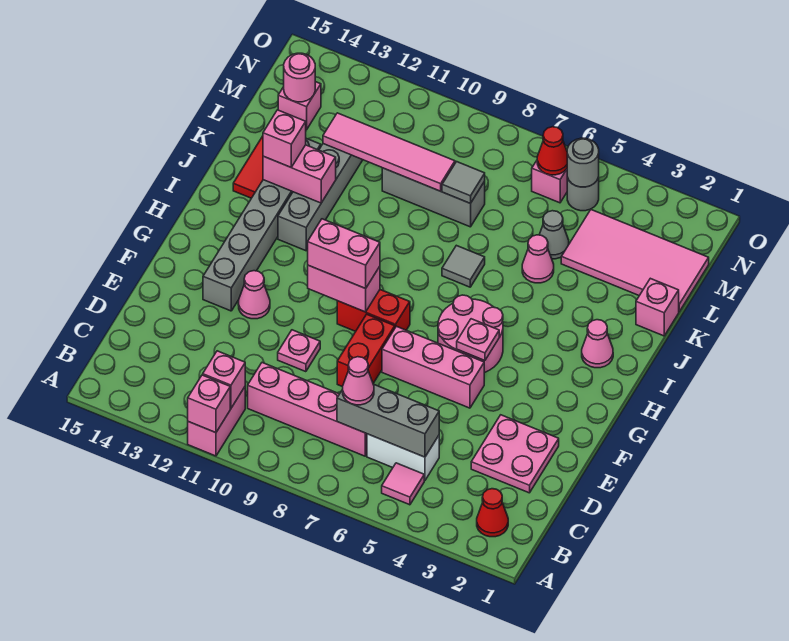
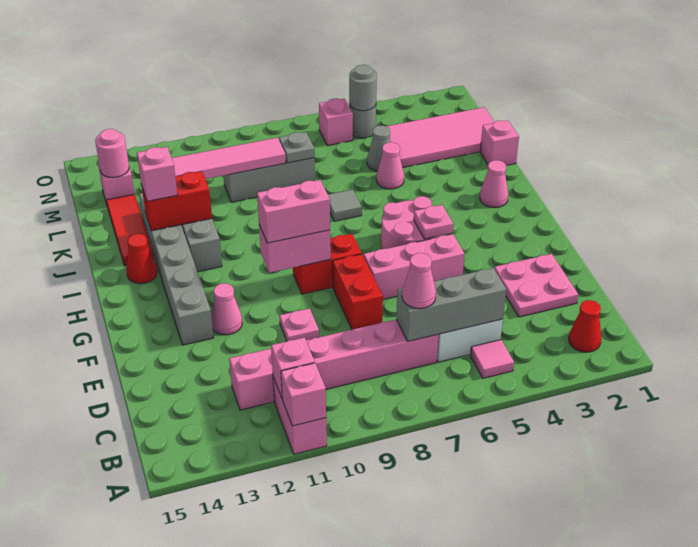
pink 1x4 brick [248,363,367,456] -> pink 1x6 brick [229,319,439,410]
pink 1x2 brick [263,145,336,203] -> red 1x2 brick [141,171,212,231]
grey 1x1 tile [442,162,485,204] -> grey 1x1 plate [279,132,315,163]
red 1x1 cone [537,127,567,175] -> red 1x1 cone moved to [126,234,157,284]

